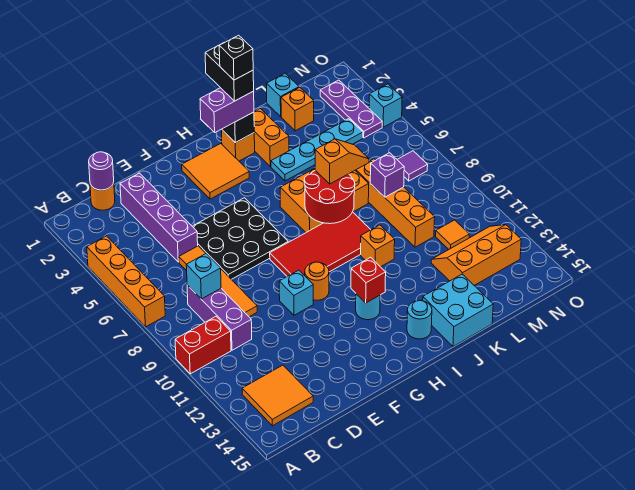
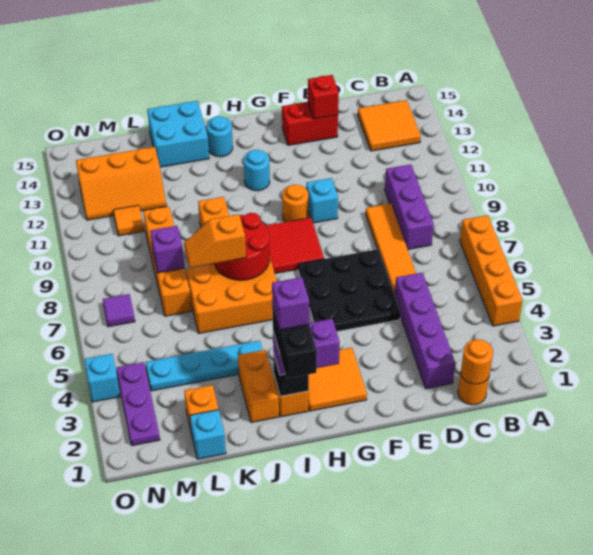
red 1x2 brick [175,317,231,374] -> red 1x2 brick moved to [282,102,338,145]
purple 1x1 round brick [89,152,114,190] -> orange 1x1 round brick [461,339,493,384]
cyan 1x1 brick [186,254,221,299] -> none
red 1x1 brick [351,257,386,303] -> red 1x1 brick moved to [308,75,339,119]
black 1x1 brick [219,35,253,80] -> purple 1x1 brick [272,277,309,330]

